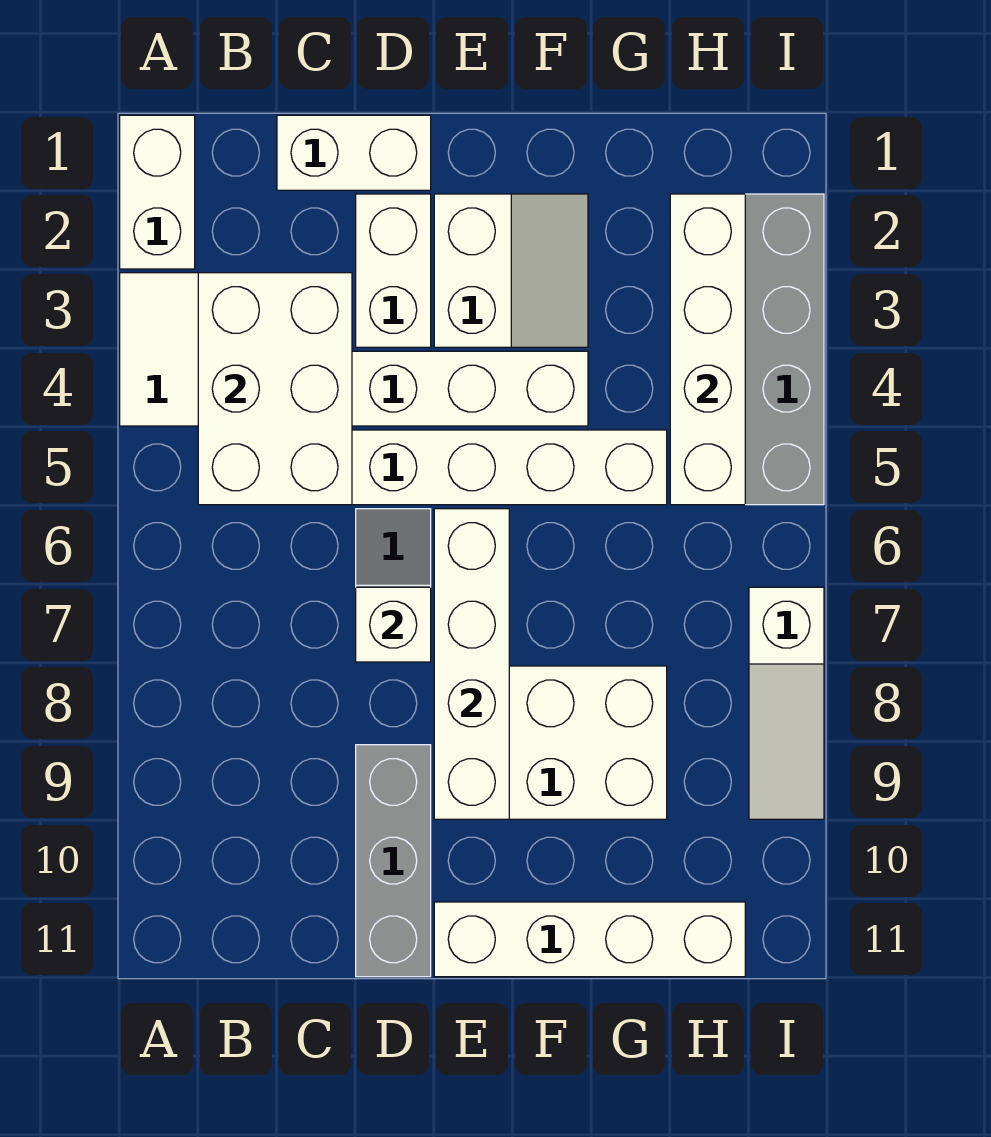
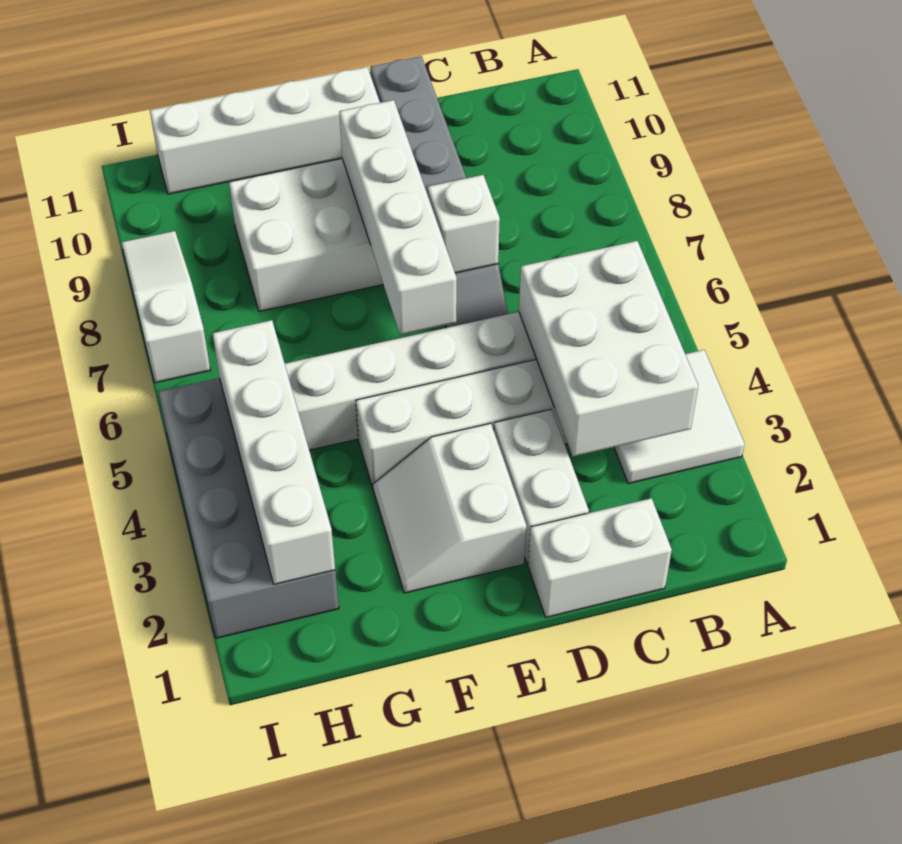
white 1x2 brick [120,115,195,269] -> none

